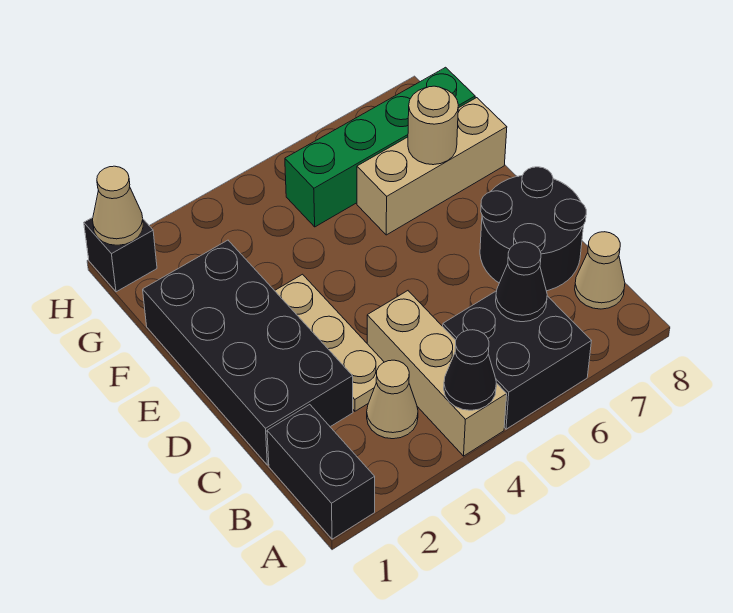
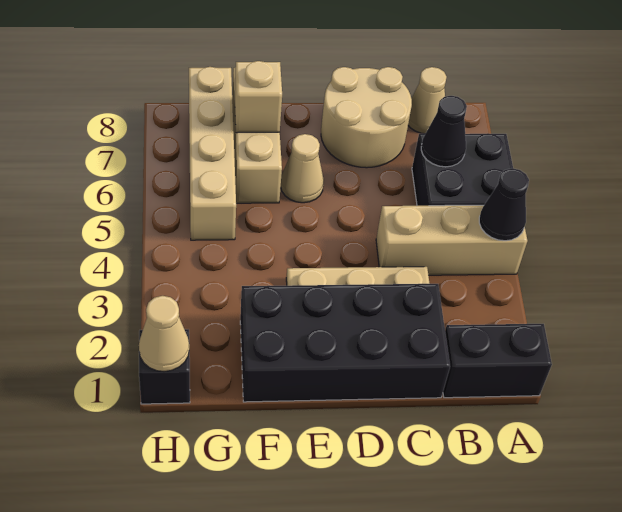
tan 1x1 cone [367,360,418,439] -> tan 1x1 cone moved to [281,134,324,203]
black 2x2 round brick [480,167,586,291] -> tan 2x2 round brick [321,67,412,168]
tan 1x1 round brick [408,86,458,165] -> tan 1x1 brick [235,61,282,133]
green 1x4 brick [285,67,475,227] -> tan 1x4 brick [189,67,236,240]

